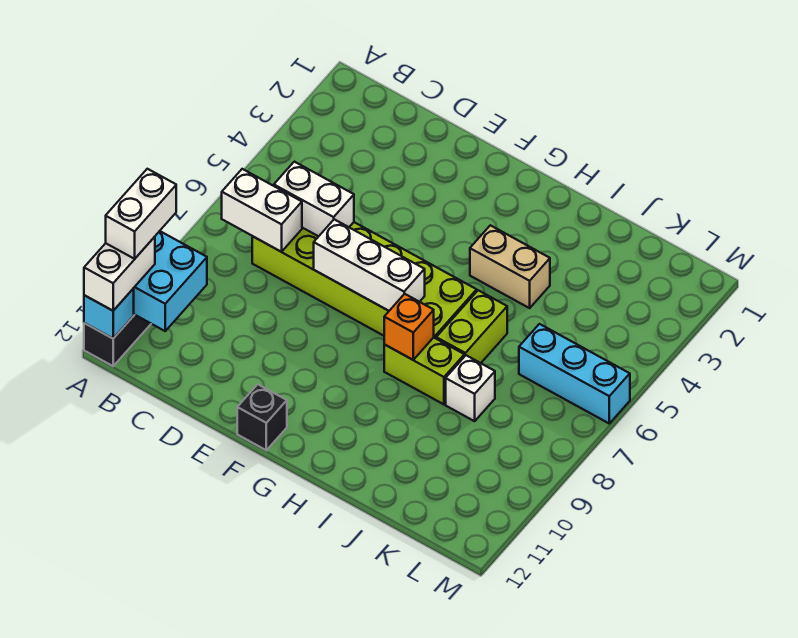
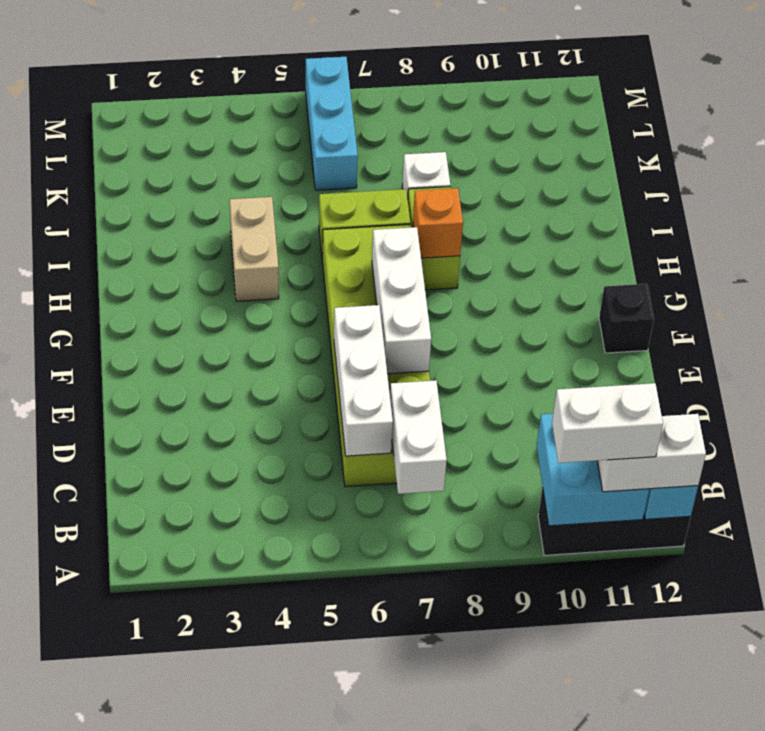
white 1x2 brick [274,162,354,236] -> white 1x3 brick [334,305,393,456]

